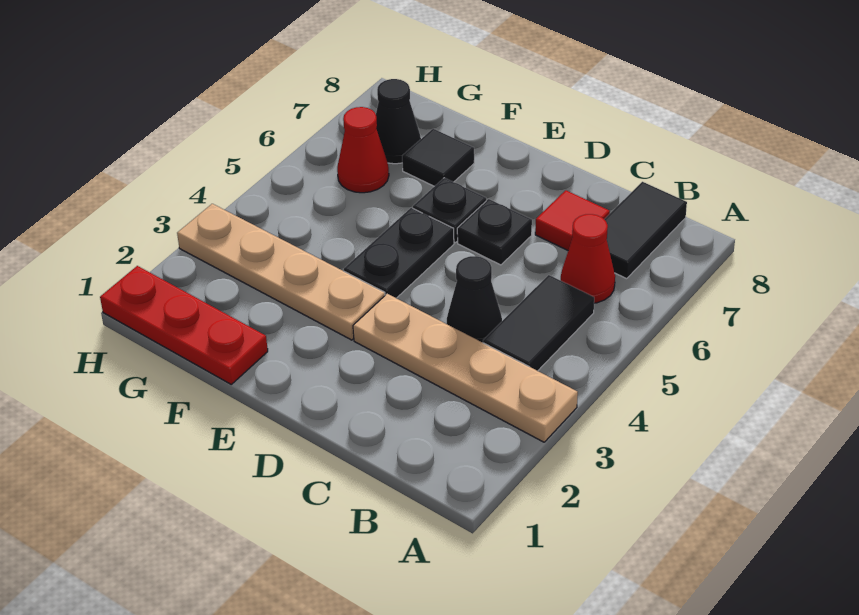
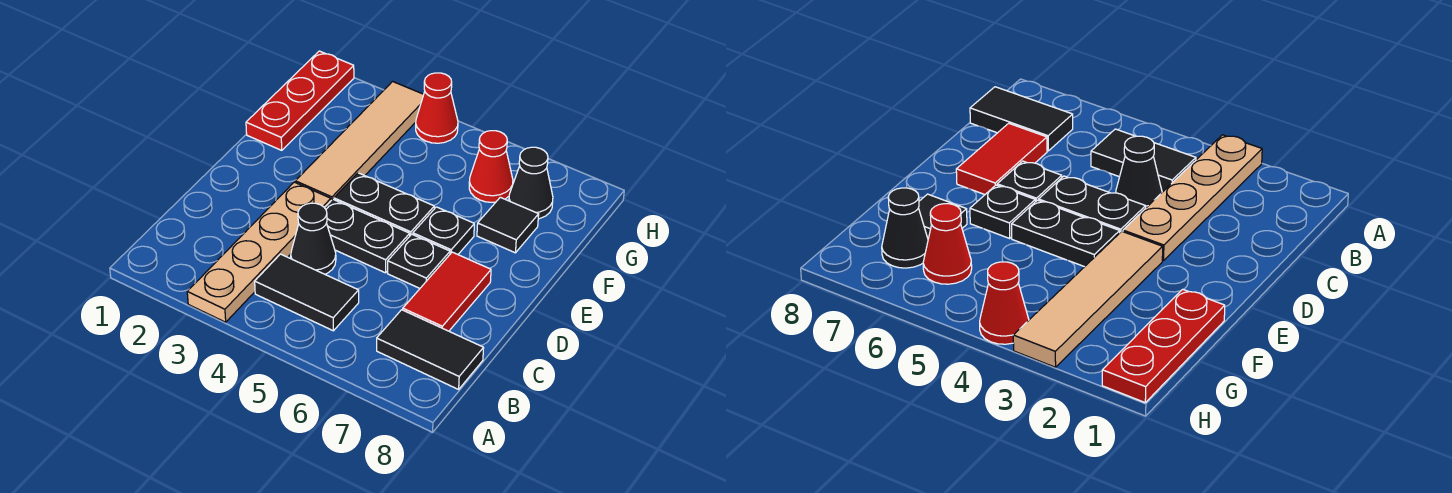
red 1x1 cone [561,214,615,303] -> red 1x1 cone moved to [416,73,458,143]
red 1x1 tile [535,190,610,250] -> red 1x2 tile [403,252,491,331]
none -> black 1x2 plate [325,199,410,273]
tan 1x4 plate [177,204,385,340] -> tan 1x4 tile [295,82,424,200]

